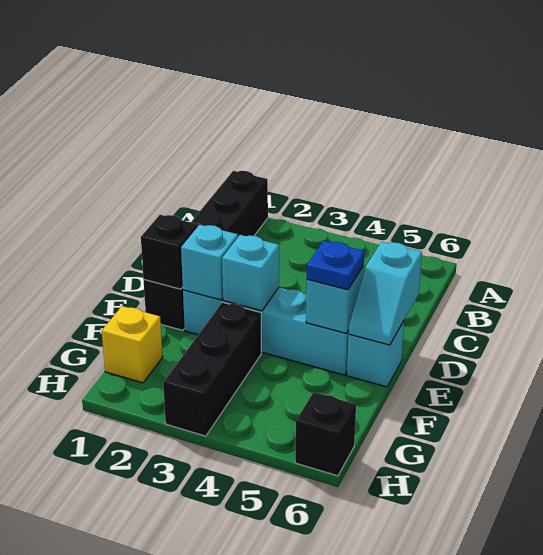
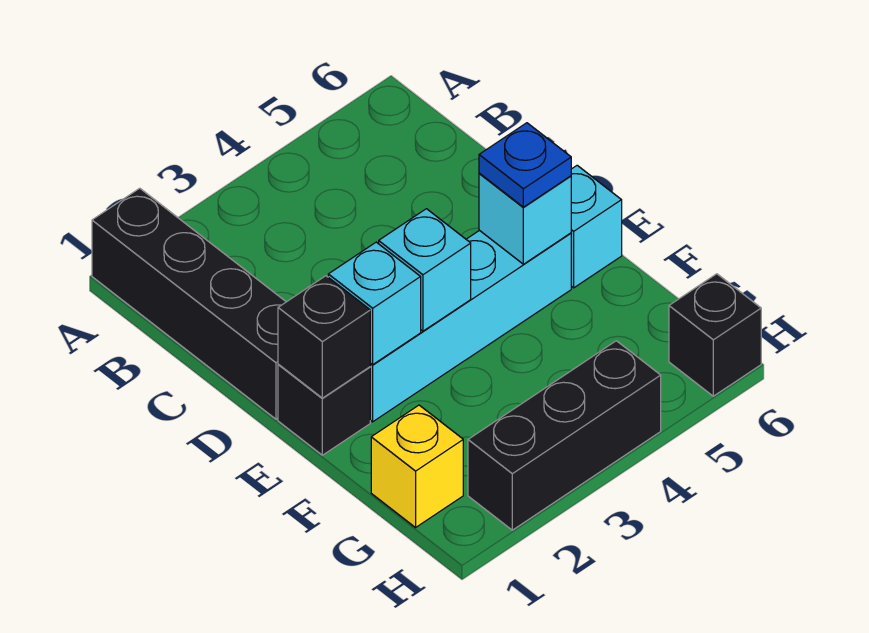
cyan 1x2 slope [348,242,422,345] -> none
black 1x3 brick [163,302,261,436] -> black 1x3 brick turned to [468,341,661,530]

